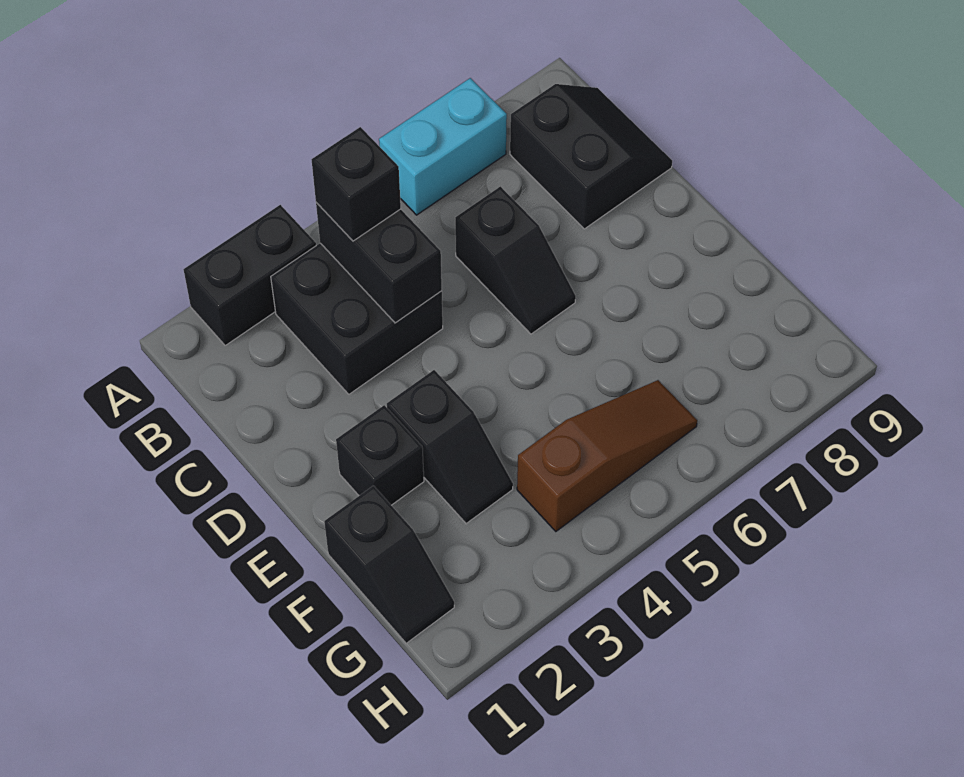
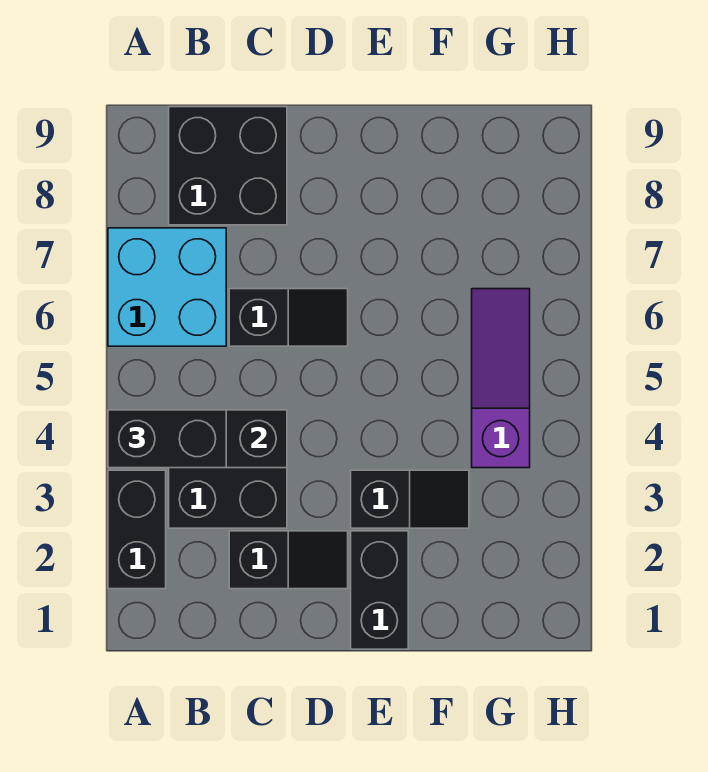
cyan 1x2 brick [379,78,507,215] -> cyan 2x2 brick [108,228,226,346]
black 1x1 brick [312,127,401,241] -> black 1x2 brick [108,410,226,468]
black 2x2 slope [510,84,672,229] -> black 2x2 brick [169,107,287,225]
black 1x1 brick [336,405,424,505] -> black 1x2 brick [351,531,408,649]
black 1x2 slope [324,486,454,643] -> black 1x2 slope moved to [229,531,348,589]
brown 1x3 slope [517,380,697,531] -> purple 1x3 slope [472,289,530,468]

